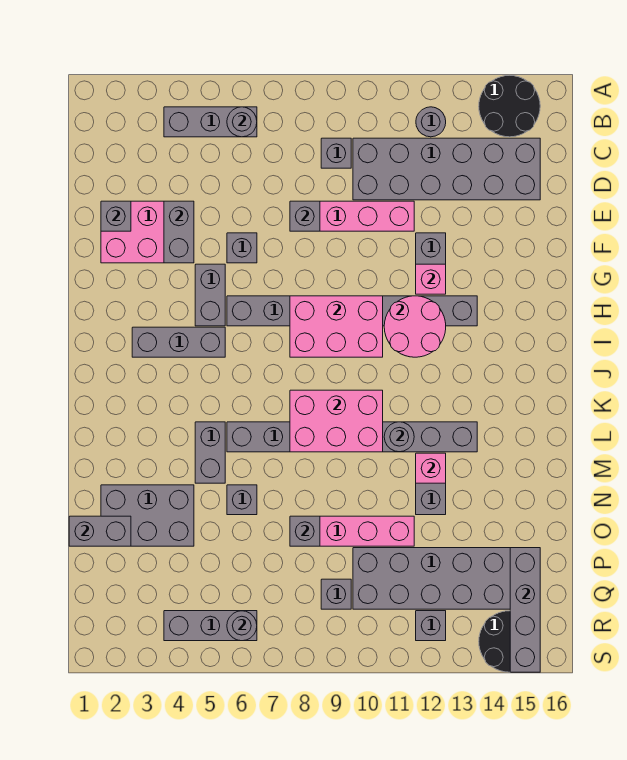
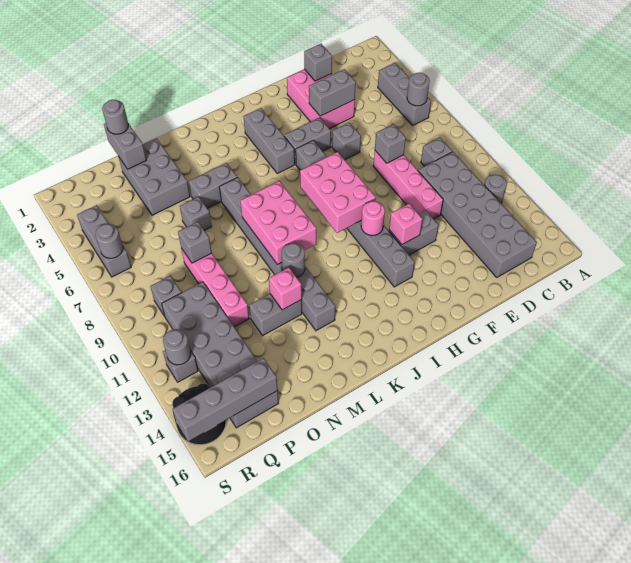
black 2x2 round brick [479,75,540,137] -> none
pink 2x2 round brick [384,296,446,357] -> pink 1x1 round brick [361,201,385,235]
none -> grey 1x1 round brick [102,100,128,134]
none -> grey 1x1 round brick [163,329,191,365]

